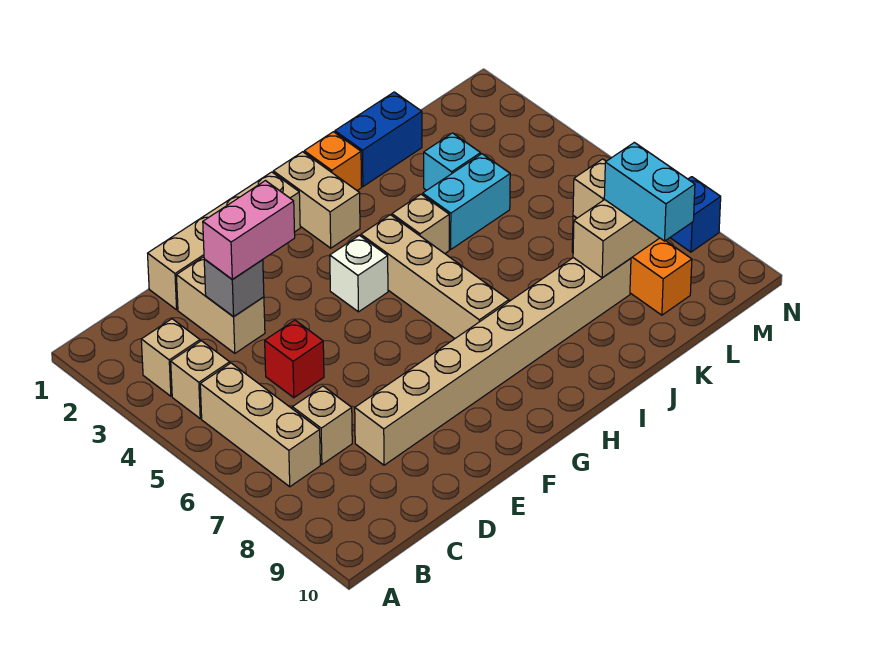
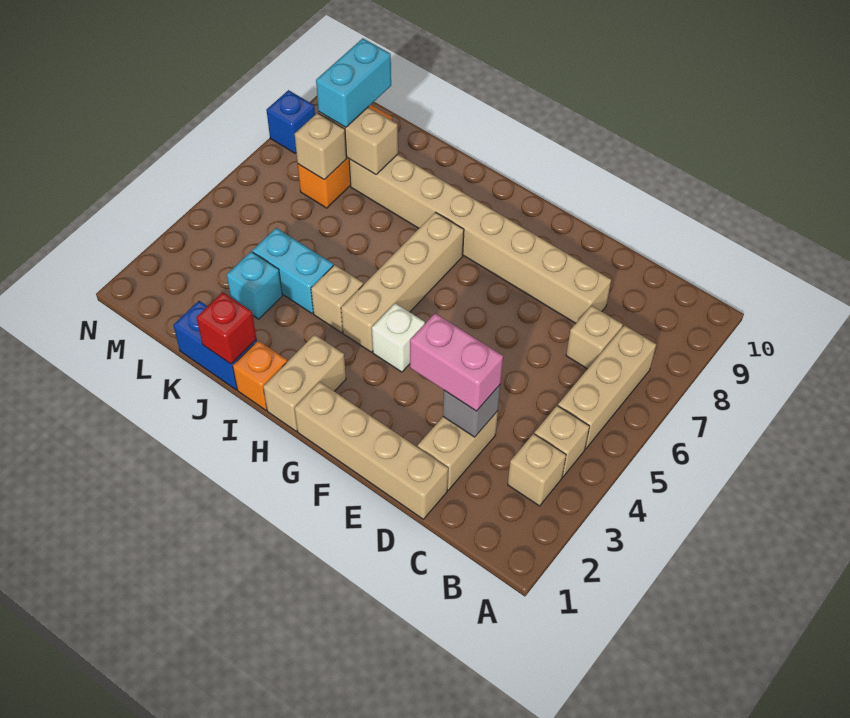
red 1x1 brick [265,320,324,398] -> red 1x1 brick moved to [196,292,257,364]

